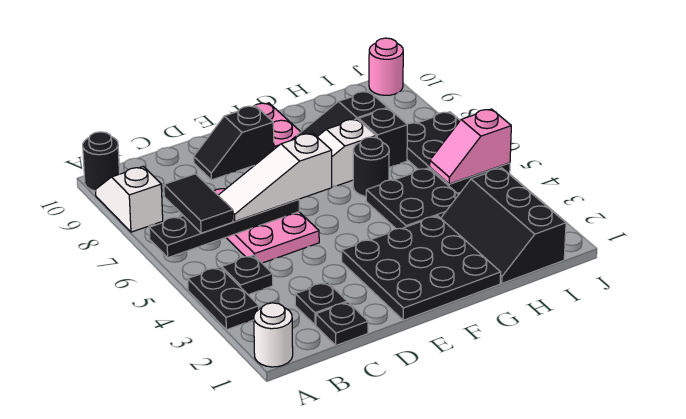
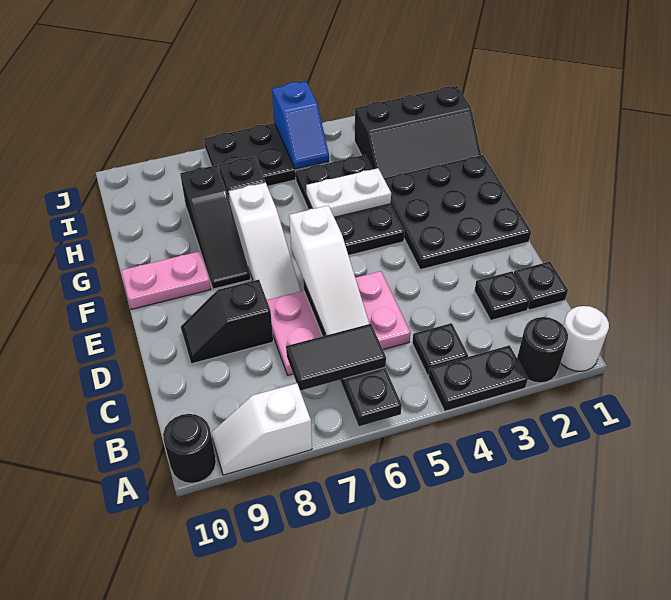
black 1x2 slope [194,106,274,180] -> black 1x2 slope turned to [181,280,273,364]
black 2x2 plate [366,168,458,229] -> black 2x3 plate [295,155,405,255]
none -> white 1x2 plate [306,168,391,217]
black 1x1 round brick [353,137,389,196] -> black 1x1 round brick moved to [517,317,568,383]
pink 1x2 slope [430,109,511,184] -> blue 1x2 slope [272,81,329,169]
pink 1x1 round brick [369,38,403,95] -> none

